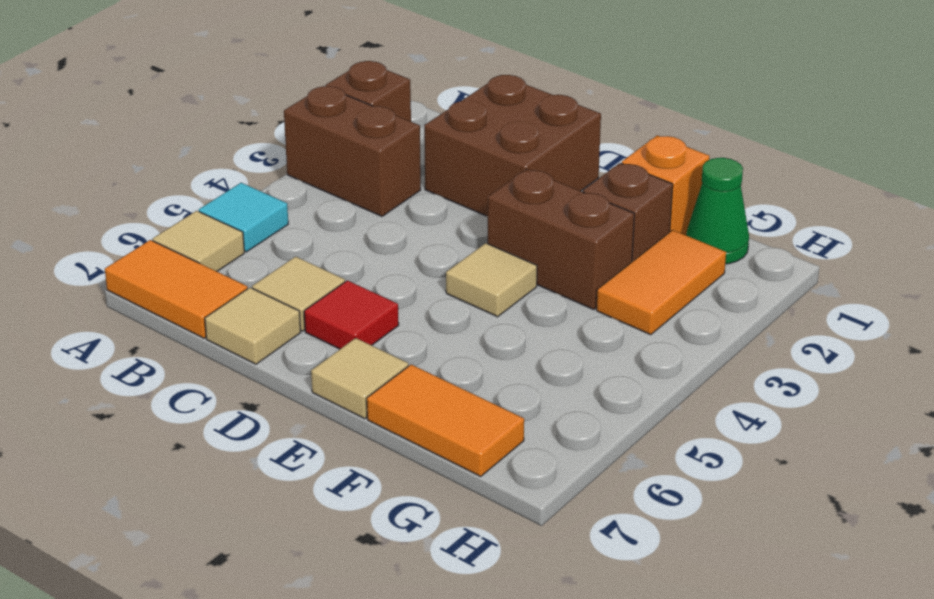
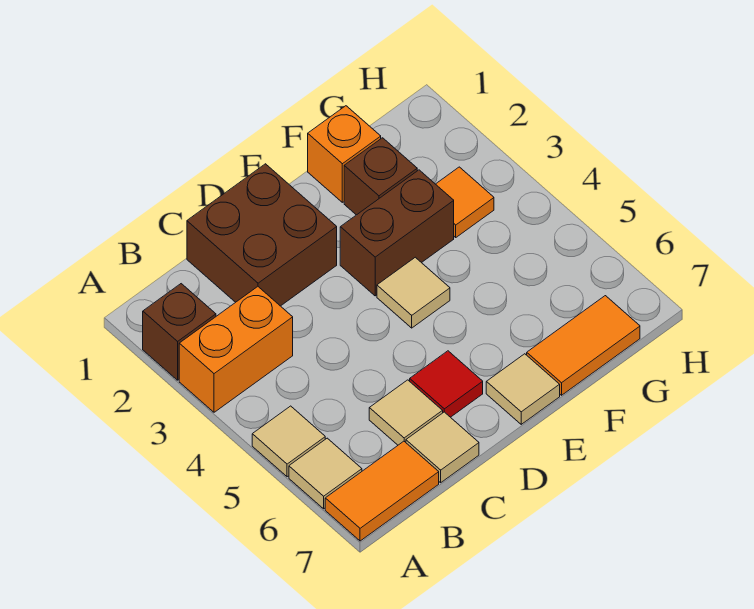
brown 1x2 brick [284,86,421,216] -> orange 1x2 brick [179,287,293,412]
cyan 1x1 tile [199,183,288,252] -> tan 1x1 tile [252,406,325,477]
green 1x1 cone [686,158,749,264] -> none
orange 1x2 tile [597,230,726,335] -> orange 1x1 tile [436,167,494,237]

